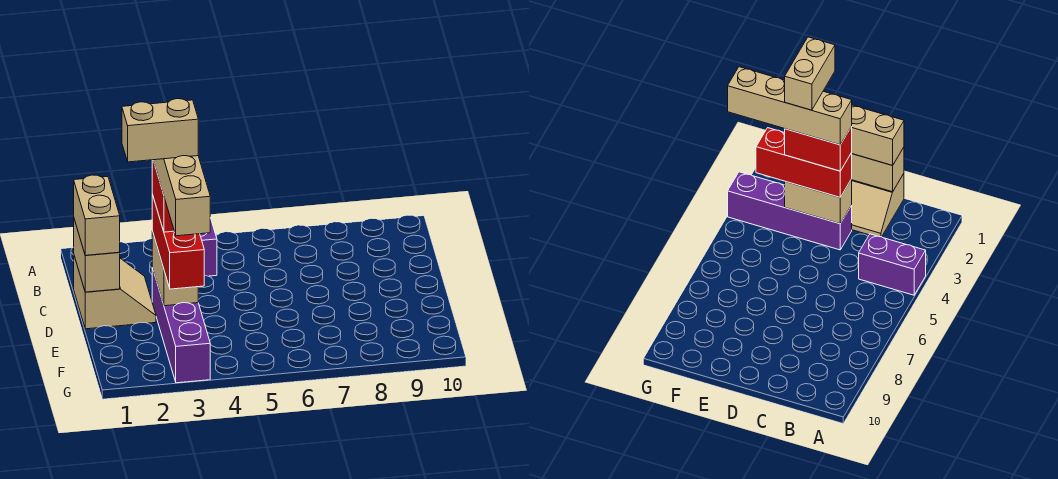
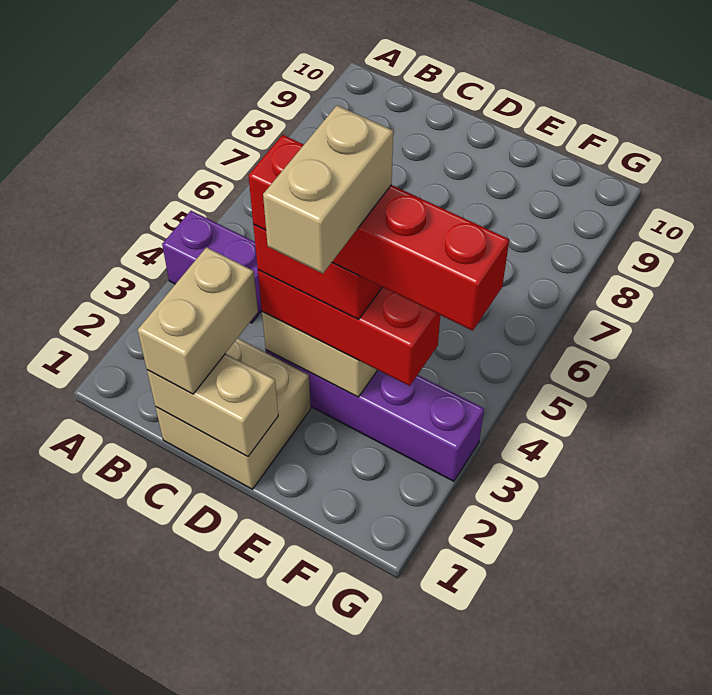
tan 2x2 slope [74,256,156,329] -> tan 2x2 brick [156,338,311,489]
tan 1x2 brick [74,175,120,255] -> tan 1x2 brick turned to [138,247,258,394]
tan 1x4 brick [153,156,210,236] -> red 1x4 brick [248,135,509,331]

